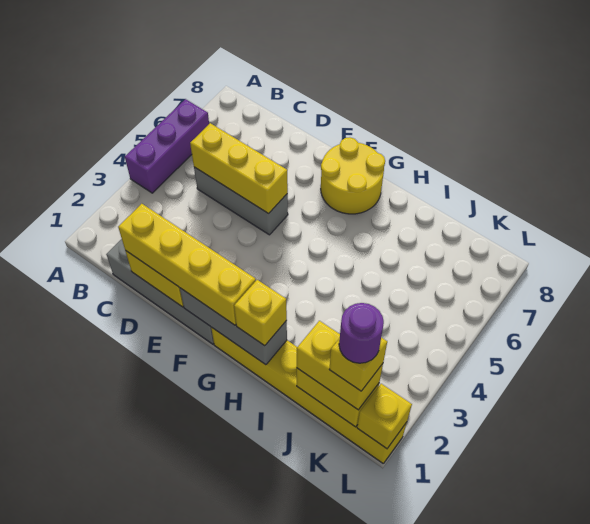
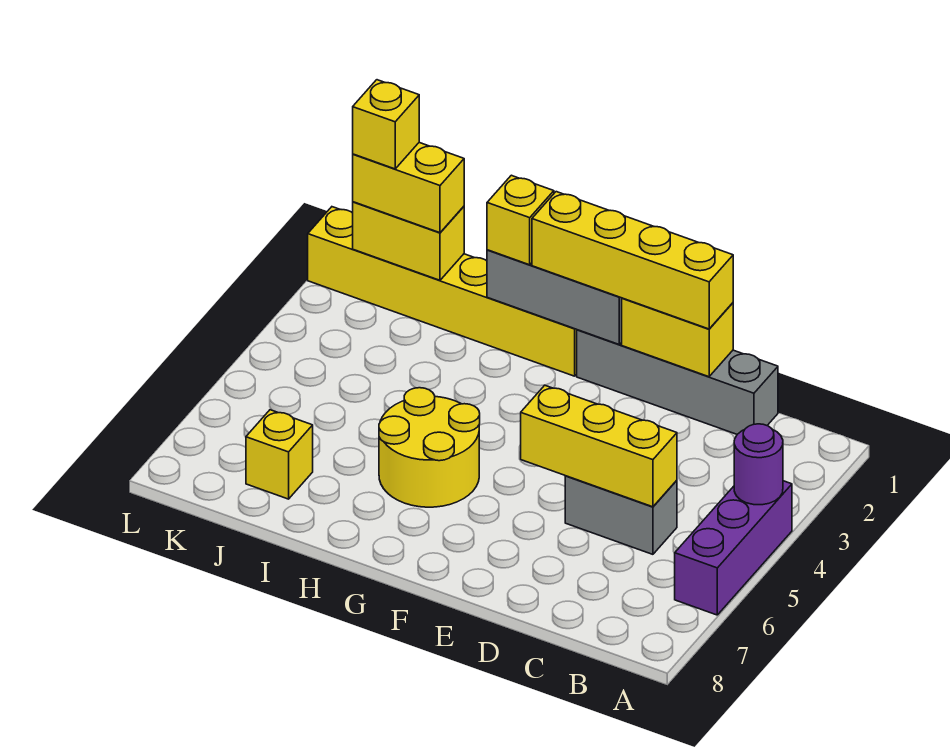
grey 1x3 brick [194,167,288,235] -> grey 1x2 brick [565,476,677,554]
yellow 2x2 round brick [321,137,385,214] -> yellow 2x2 round brick moved to [379,388,480,507]
purple 1x1 round brick [339,303,384,363] -> purple 1x1 round brick moved to [734,424,783,505]
yellow 1x1 brick [357,384,412,449] -> yellow 1x1 brick moved to [246,410,313,499]

